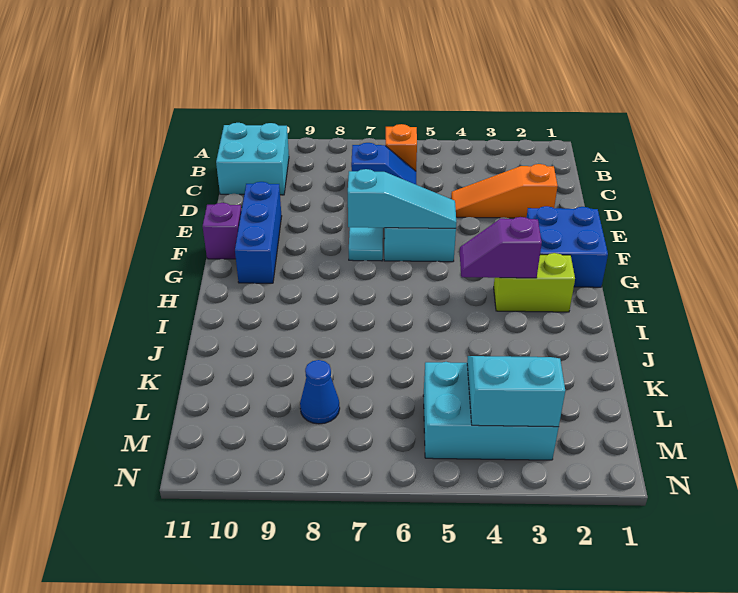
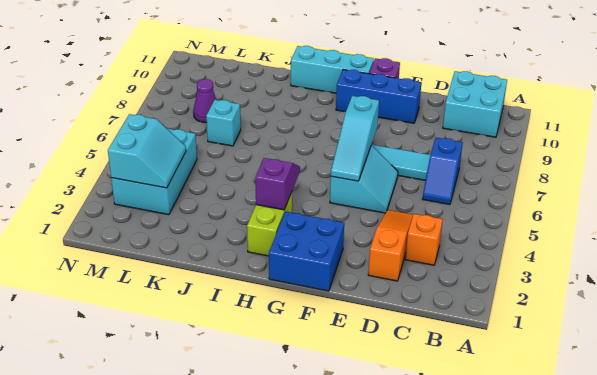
orange 1x1 brick [386,124,417,171] -> orange 1x1 brick moved to [405,214,443,265]
none -> cyan 1x3 brick [291,46,374,93]
none -> cyan 1x1 brick [206,100,241,146]
blue 1x1 cone [300,360,340,424] -> purple 1x1 cone [193,79,216,123]

